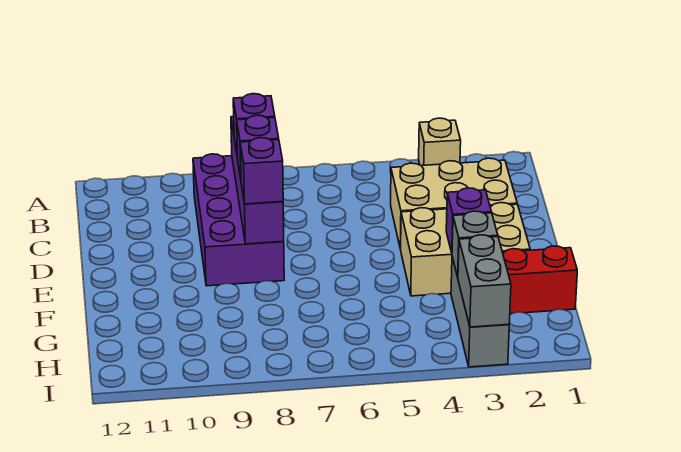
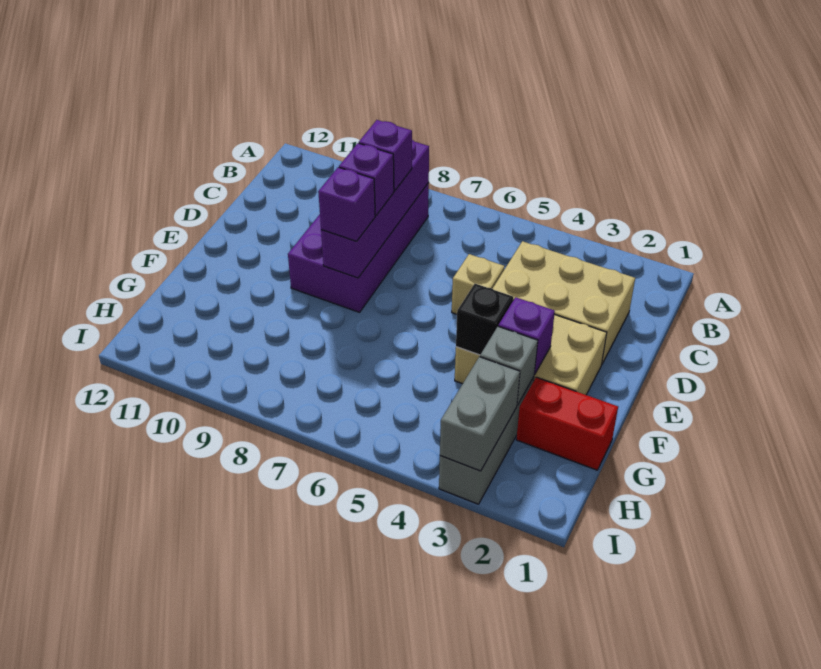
tan 1x1 brick [419,118,461,166] -> tan 1x1 brick moved to [452,254,505,314]
none -> black 1x1 brick [456,284,513,355]

